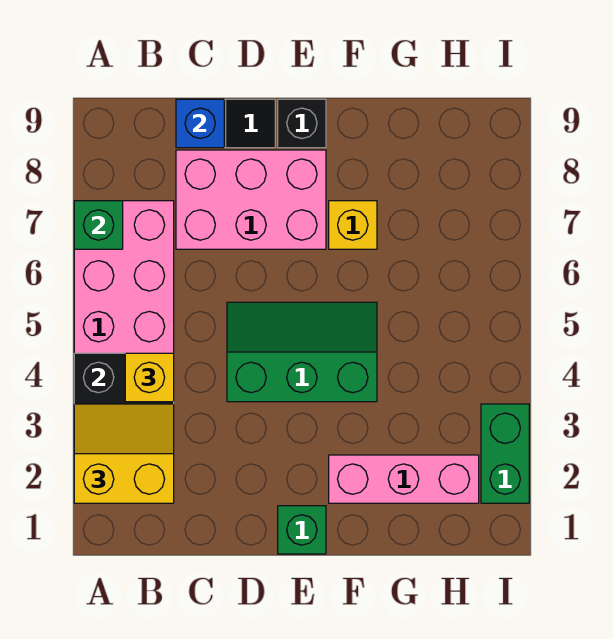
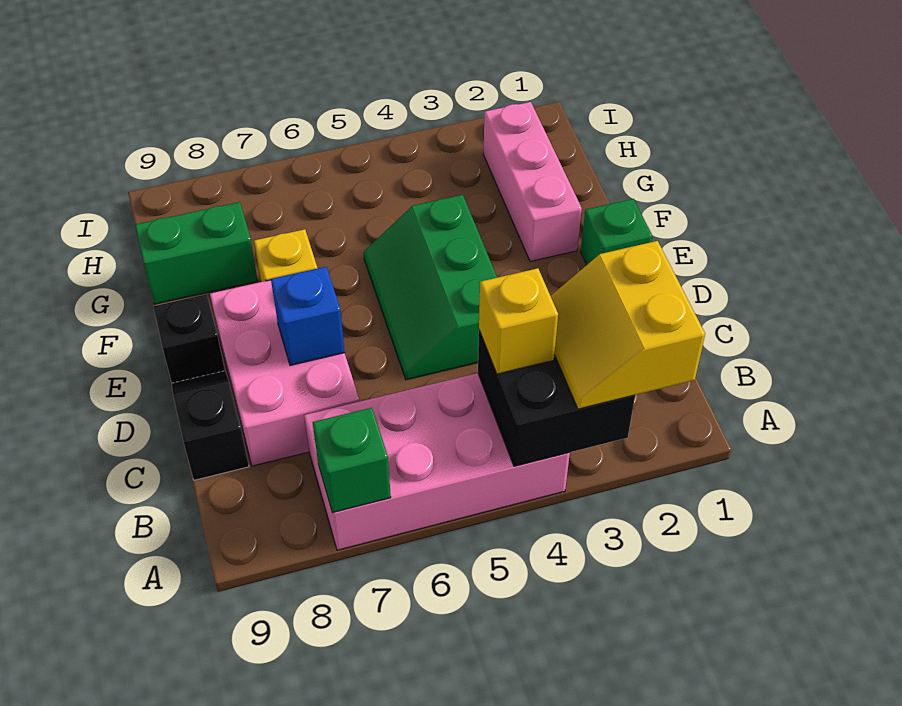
blue 1x1 brick [176,99,224,148] -> blue 1x1 brick moved to [271,267,345,365]
green 1x2 brick [481,404,529,503] -> green 1x2 brick moved to [135,202,258,304]

